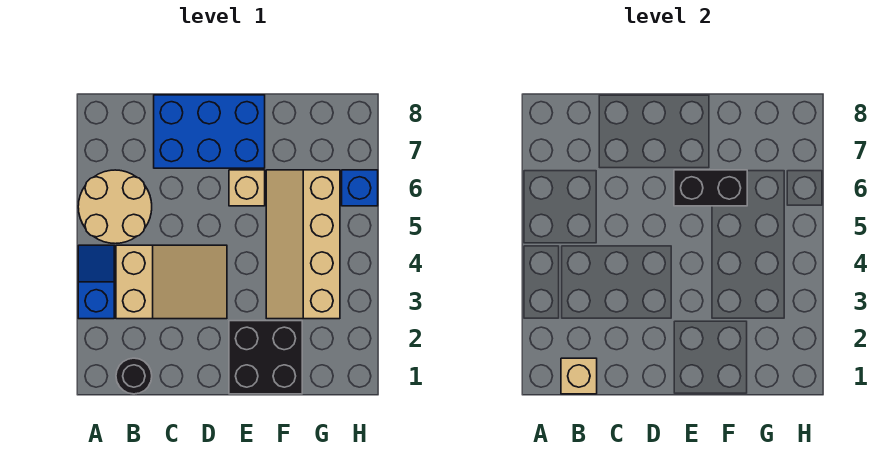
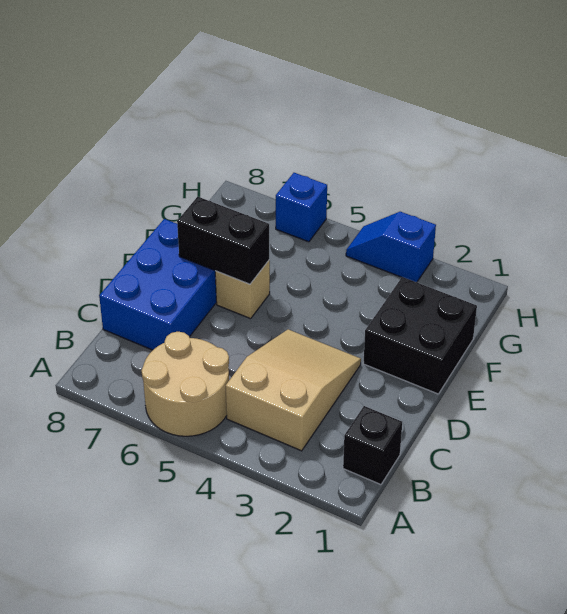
blue 1x2 slope [78,245,114,319] -> blue 1x2 slope moved to [346,212,436,282]
black 1x1 round brick [116,358,152,394] -> black 1x1 brick [343,406,402,485]
tan 1x1 brick [561,358,597,394] -> none
black 1x2 brick [674,170,747,206] -> black 1x2 brick turned to [177,197,269,284]
tan 2x4 slope [266,170,340,319] -> none

